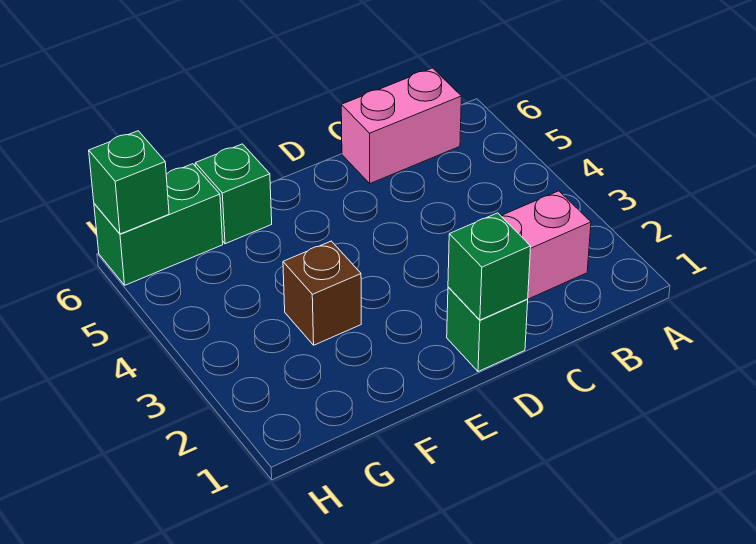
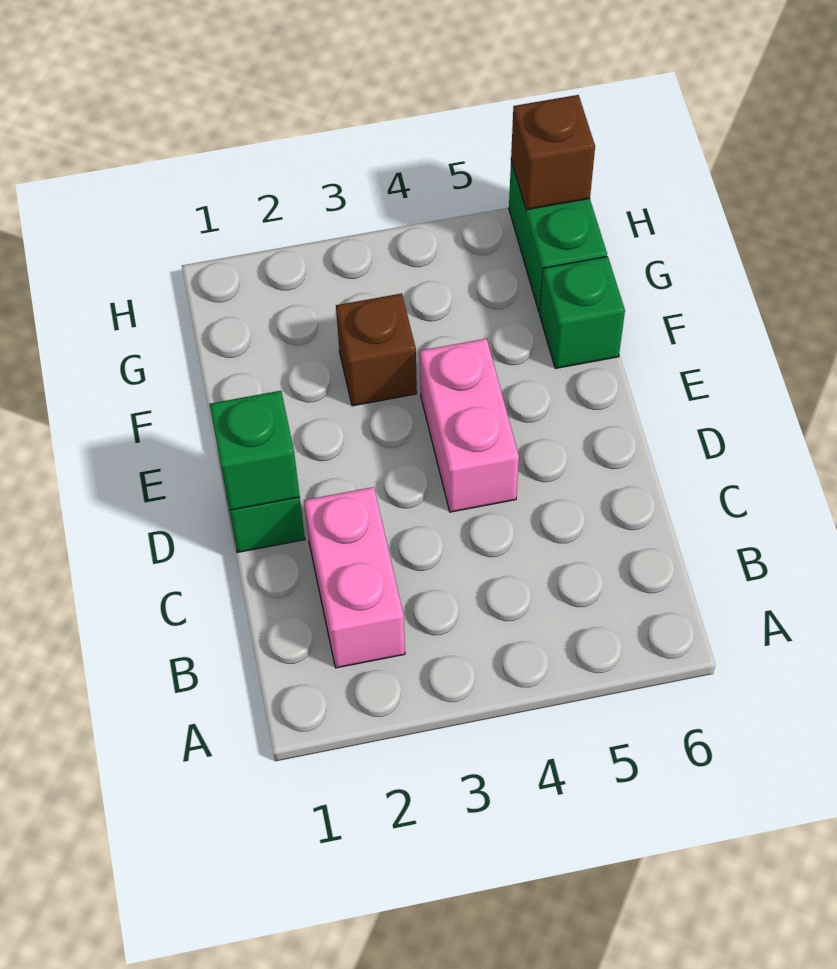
pink 1x2 brick [341,68,461,184] -> pink 1x2 brick moved to [420,339,519,512]
green 1x1 brick [89,131,169,234] -> brown 1x1 brick [511,95,595,210]

